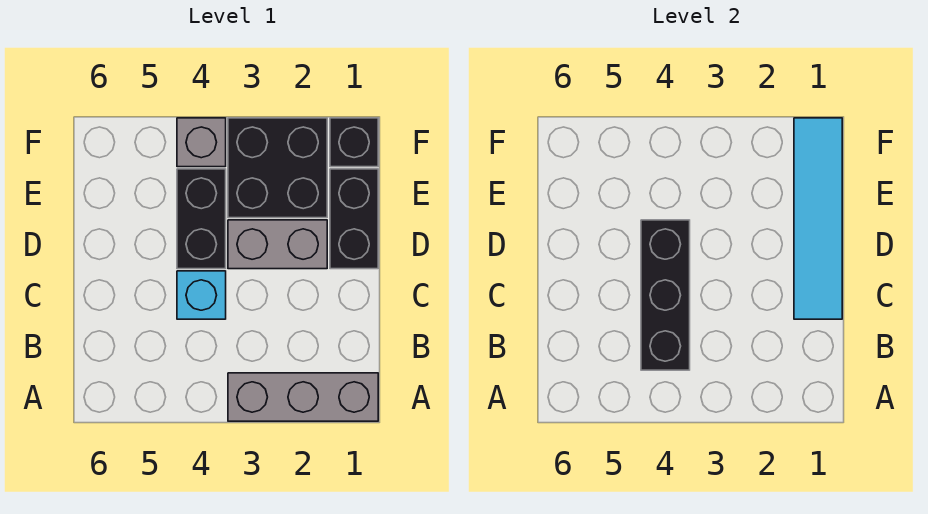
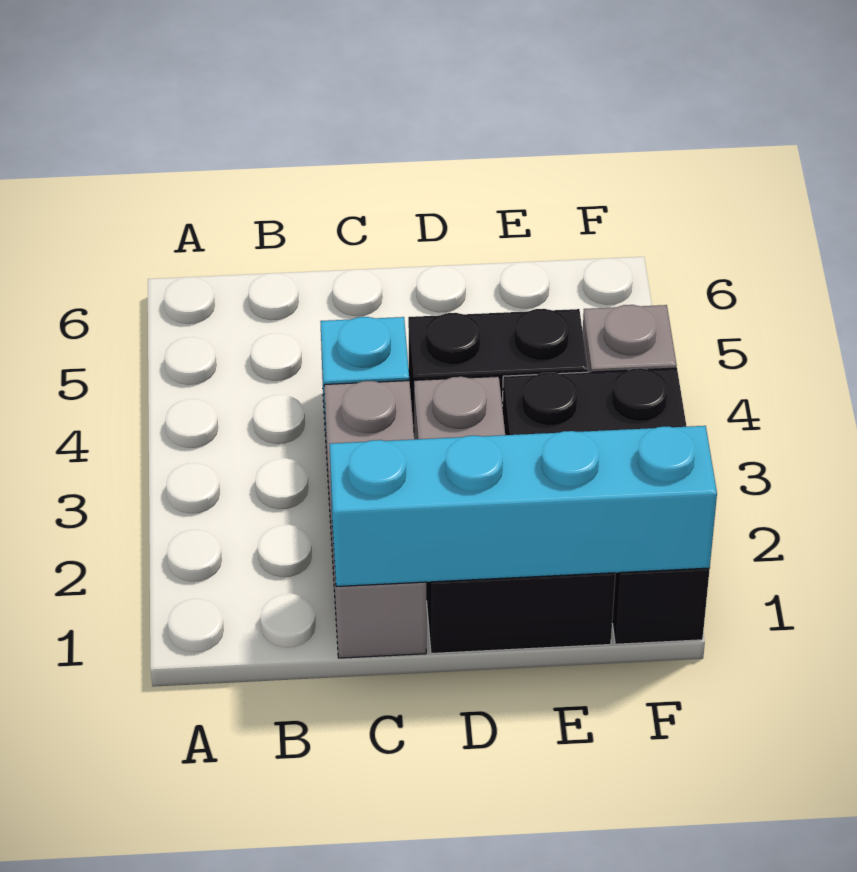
grey 1x3 brick [228,373,378,421] -> grey 1x3 brick moved to [324,381,426,658]
black 1x3 brick [641,220,690,370] -> none
cyan 1x4 tile [794,118,842,319] -> cyan 1x4 brick [330,426,717,586]

